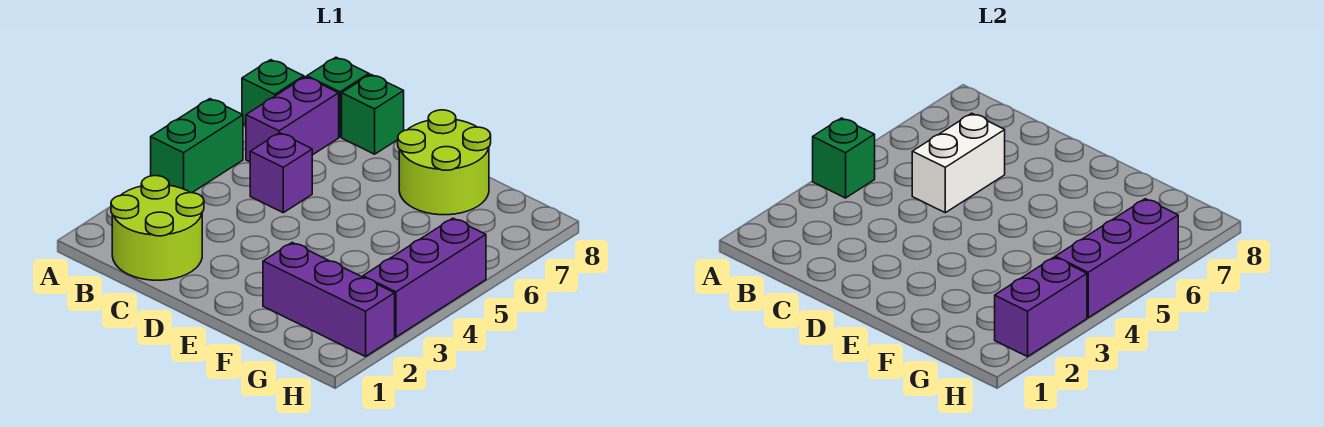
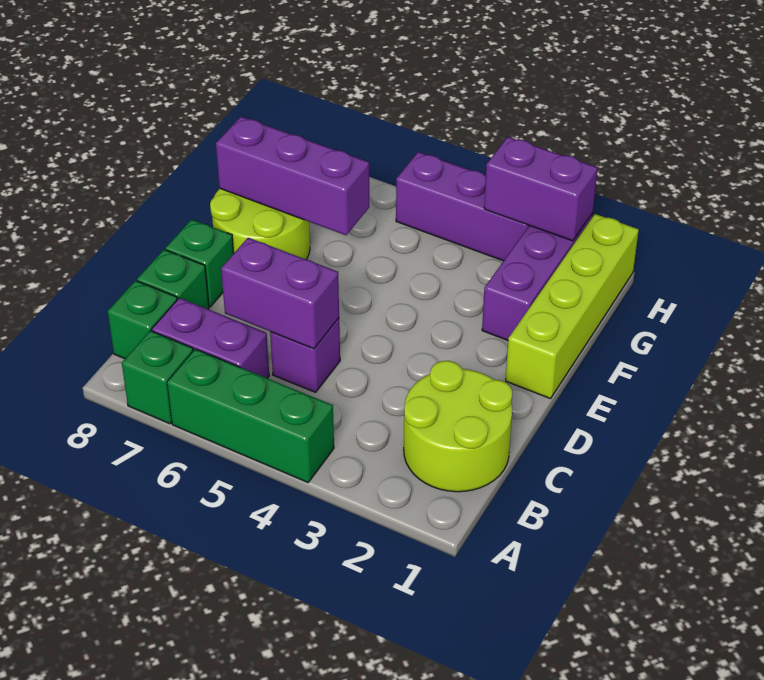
green 1x2 brick [151,99,243,193] -> green 1x3 brick [167,349,334,482]
green 1x1 brick [813,118,875,198] -> green 1x1 brick moved to [165,219,234,307]
white 1x2 brick [912,113,1005,213] -> purple 1x2 brick [221,238,339,349]
none -> lime 1x4 brick [506,214,639,399]
purple 1x3 brick [1055,199,1178,318] -> purple 1x3 brick moved to [216,117,369,235]

